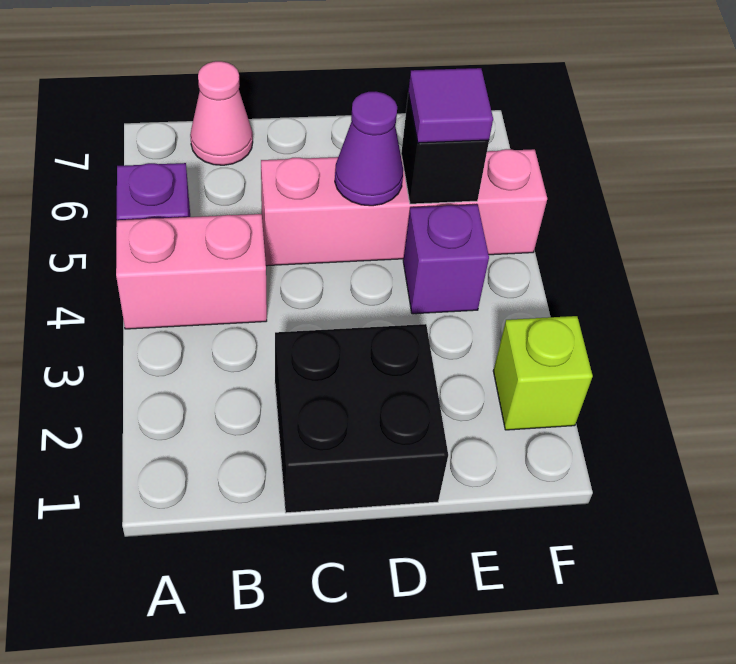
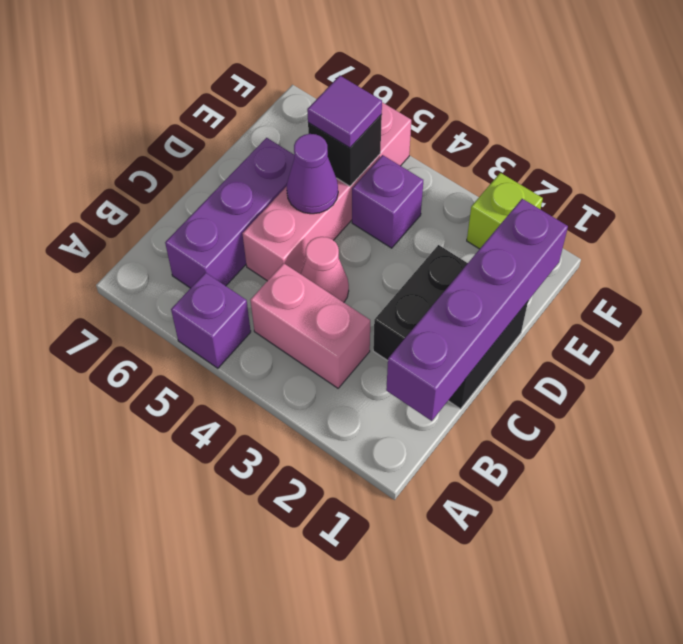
pink 1x2 brick [116,214,267,329] -> pink 1x2 brick turned to [250,263,370,388]
none -> purple 1x4 brick [386,199,568,421]
none -> purple 1x3 brick [165,138,294,288]
pink 1x1 cone [190,61,253,165] -> pink 1x1 cone moved to [301,237,349,302]

